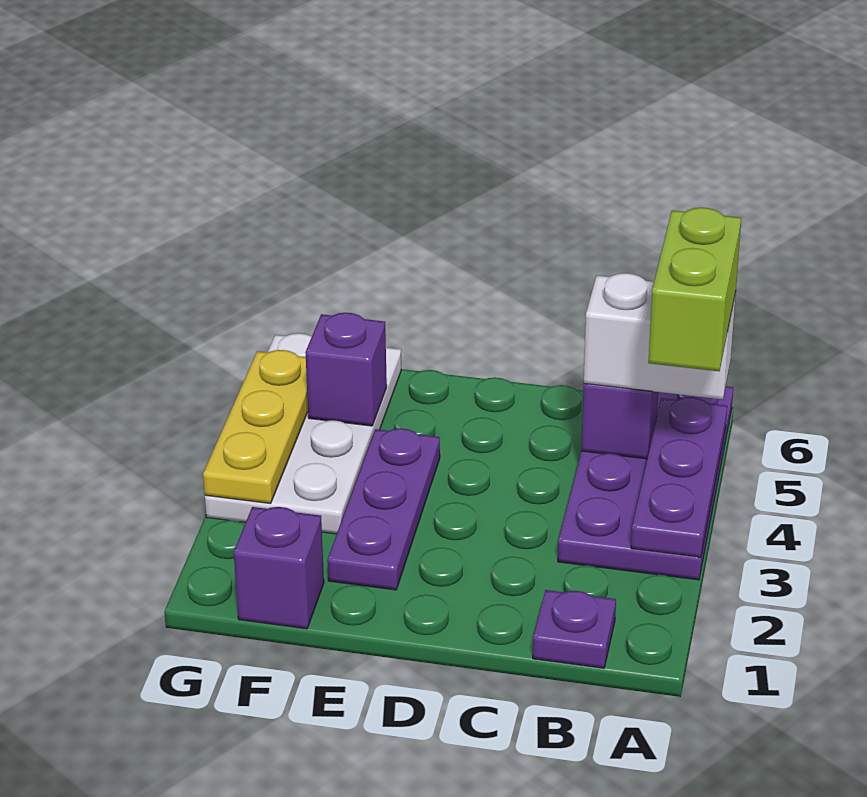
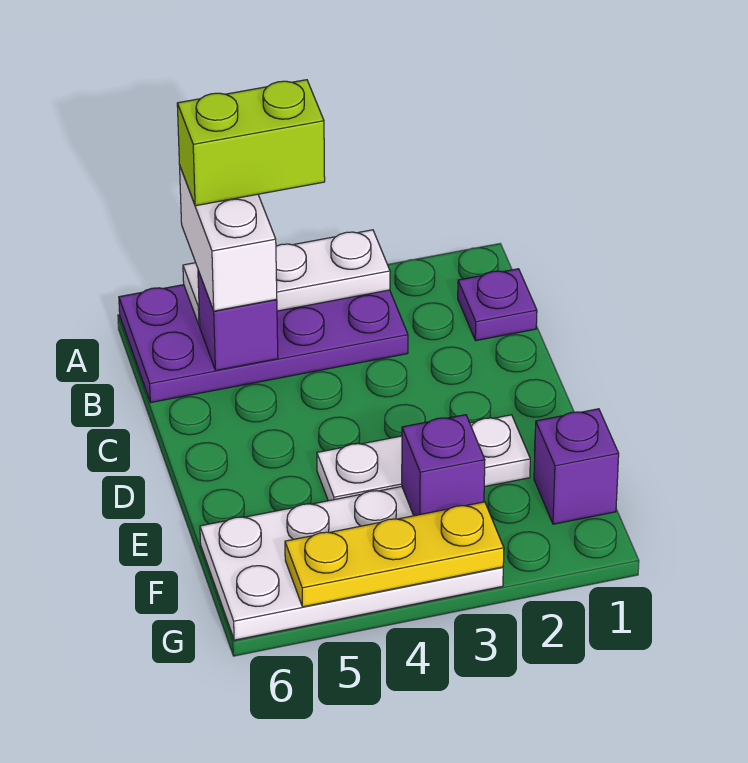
purple 1x3 plate [631,397,727,557] -> white 1x3 plate [183,230,390,326]
purple 1x3 plate [327,428,440,590] -> white 1x3 plate [317,415,530,501]
purple 1x1 brick [305,313,387,426] -> purple 1x1 brick moved to [402,415,485,516]

